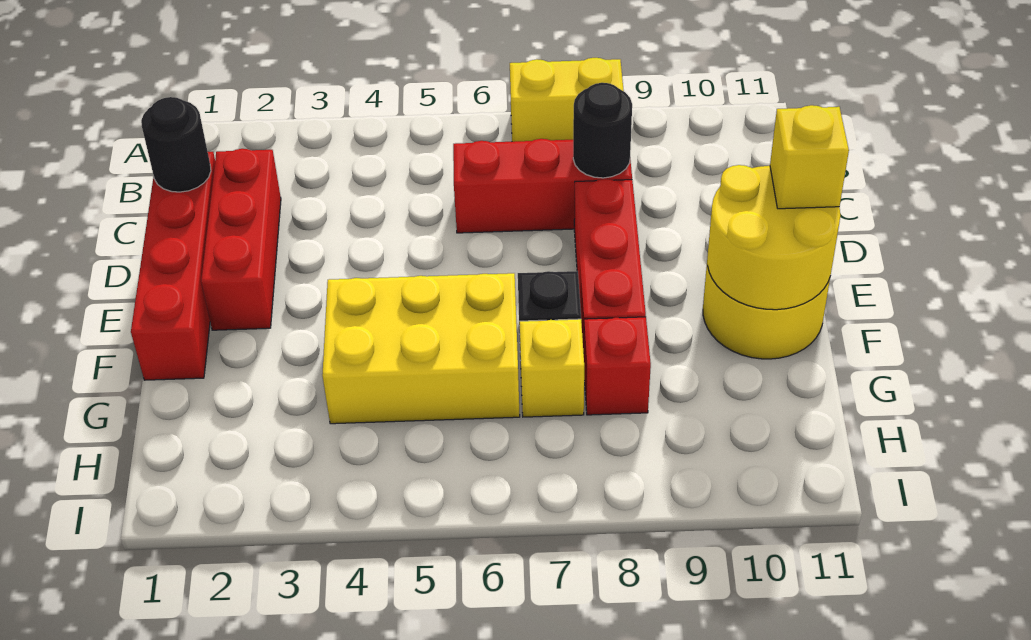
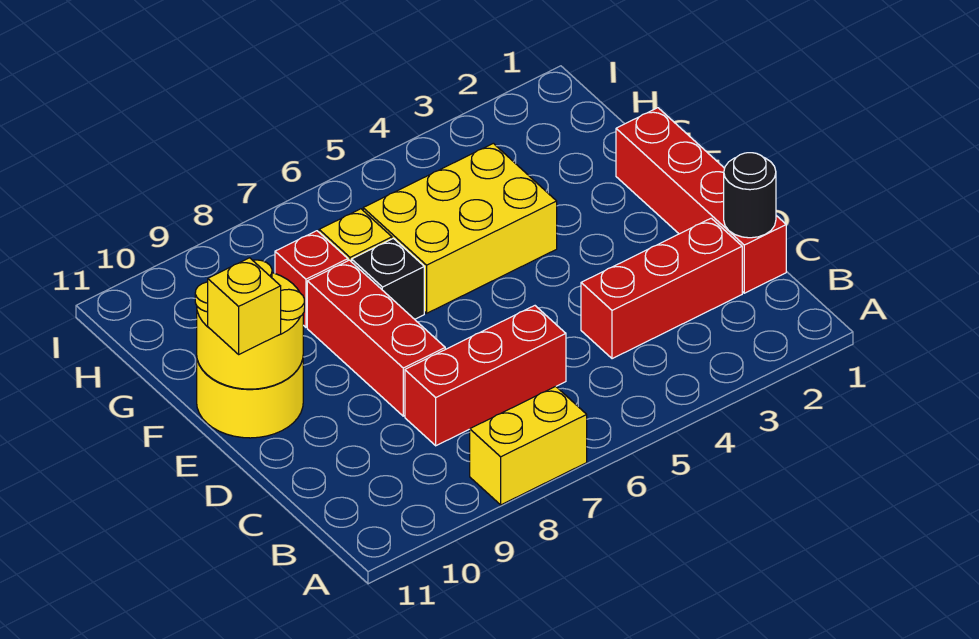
red 1x3 brick [201,149,281,330] -> red 1x3 brick turned to [581,218,742,359]
black 1x1 round brick [573,83,632,178] -> none

